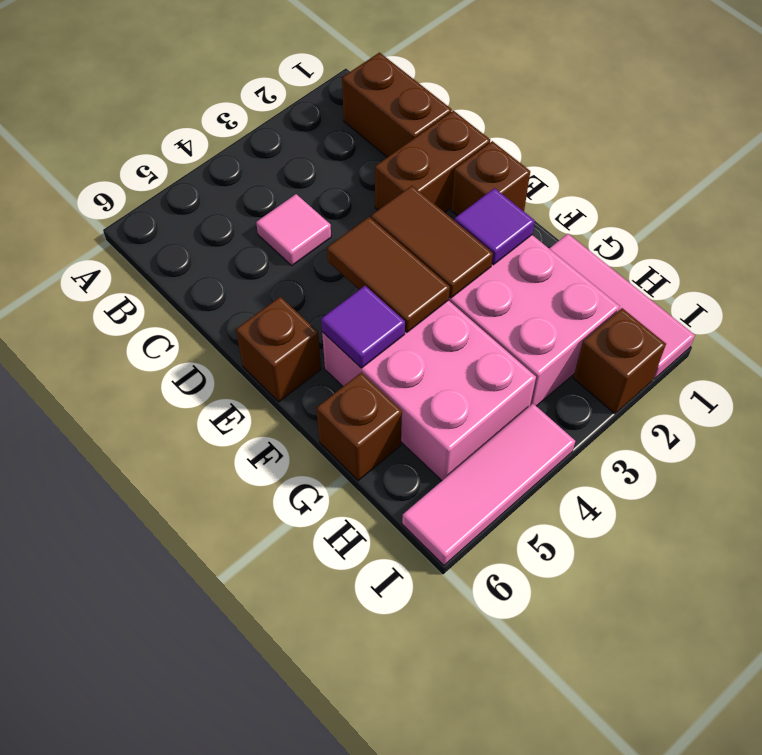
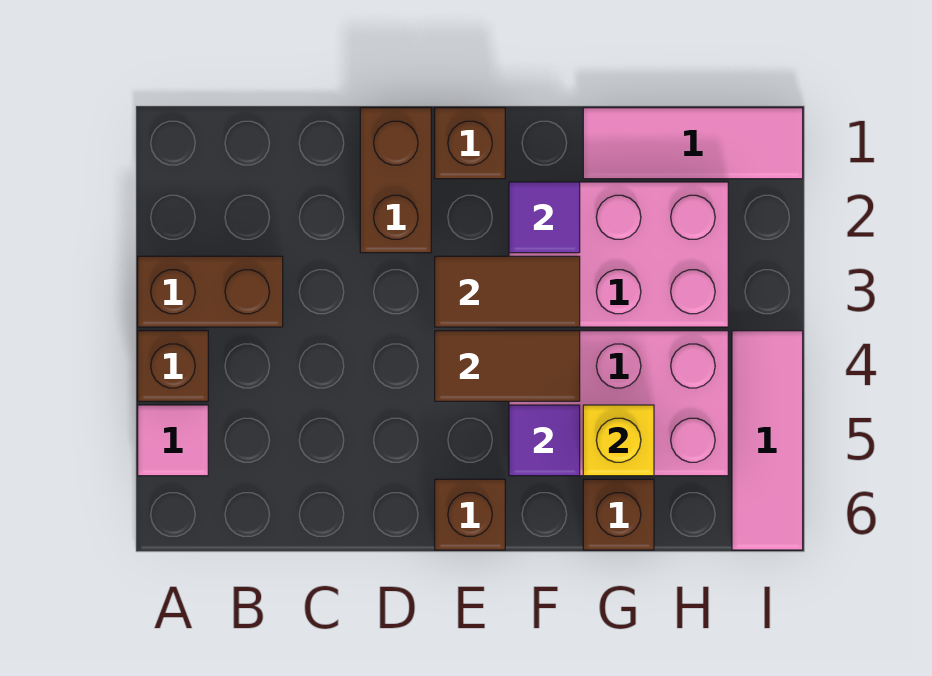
brown 1x2 brick [342,53,452,157] -> brown 1x2 brick moved to [138,256,283,327]
pink 1x1 tile [256,194,331,266] -> pink 1x1 tile moved to [138,405,208,476]
none -> yellow 1x1 brick [583,405,654,476]
brown 1x1 brick [573,308,666,414] -> brown 1x1 brick moved to [138,331,208,401]

